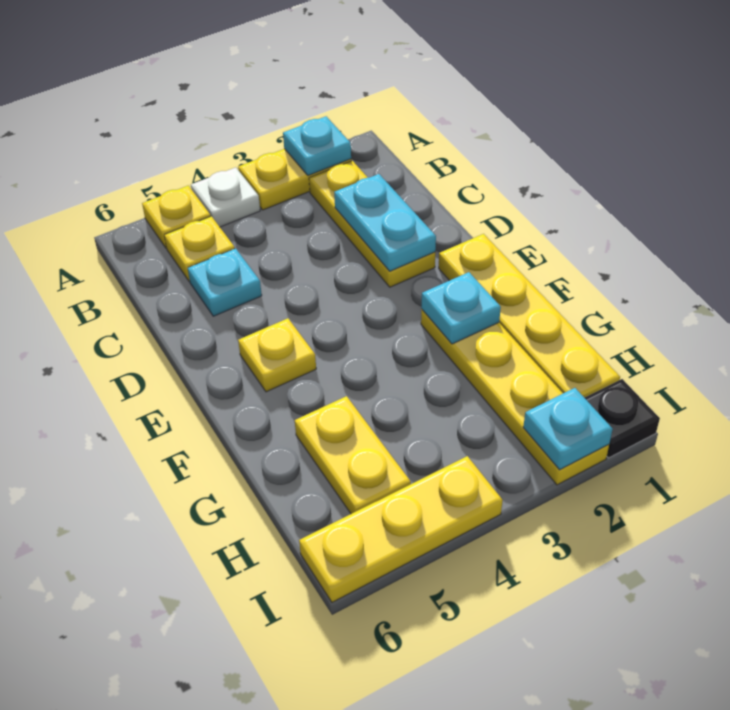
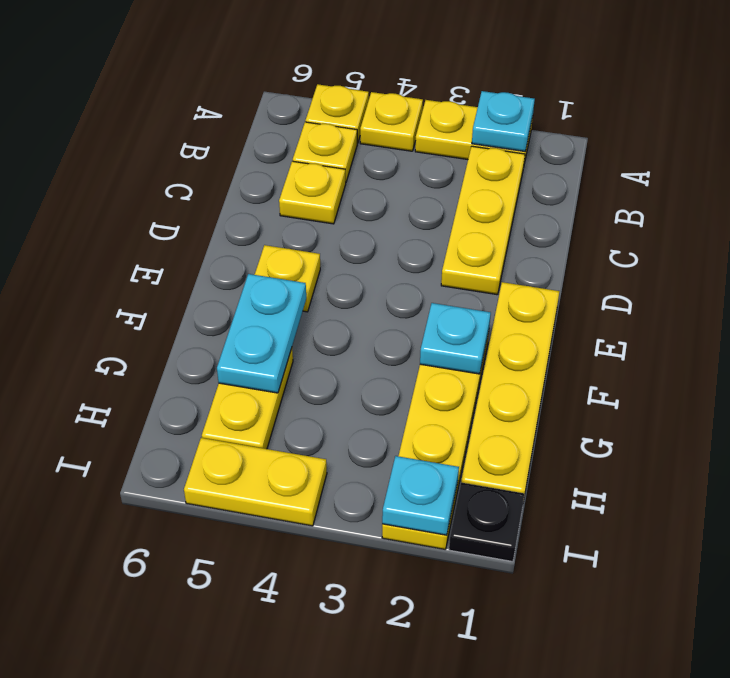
white 1x1 plate [191,167,260,227] -> yellow 1x1 plate [360,92,423,151]
cyan 1x2 plate [334,174,436,271] -> cyan 1x2 plate moved to [217,274,306,393]
cyan 1x1 plate [188,248,262,316] -> yellow 1x1 plate [279,161,346,224]
yellow 1x3 plate [299,456,503,602] -> yellow 1x2 plate [184,438,327,526]

